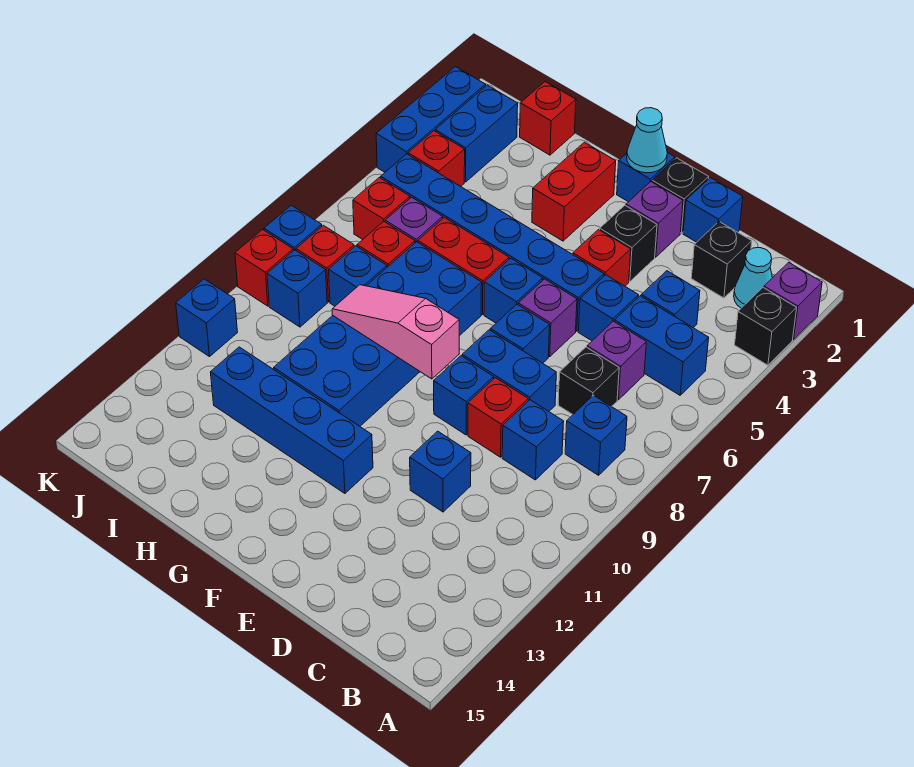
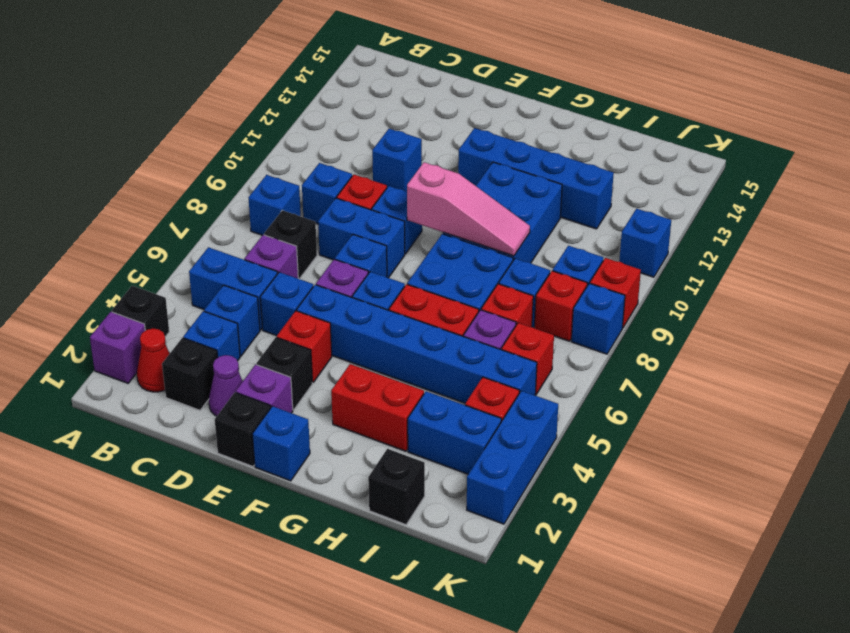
cyan 1x1 cone [734,248,772,308] -> red 1x1 cone [137,328,169,392]
blue 1x1 brick [683,178,743,242] -> blue 1x1 brick moved to [183,311,240,361]
none -> purple 1x1 cone [209,355,243,416]
cyan 1x1 cone [627,108,667,173] -> none
red 1x2 brick [532,142,616,241] -> red 1x2 brick turned to [331,364,424,451]
red 1x1 brick [520,82,576,155] -> black 1x1 brick [368,449,425,525]
blue 1x2 brick [435,85,518,182] -> blue 1x2 brick turned to [408,391,501,474]

